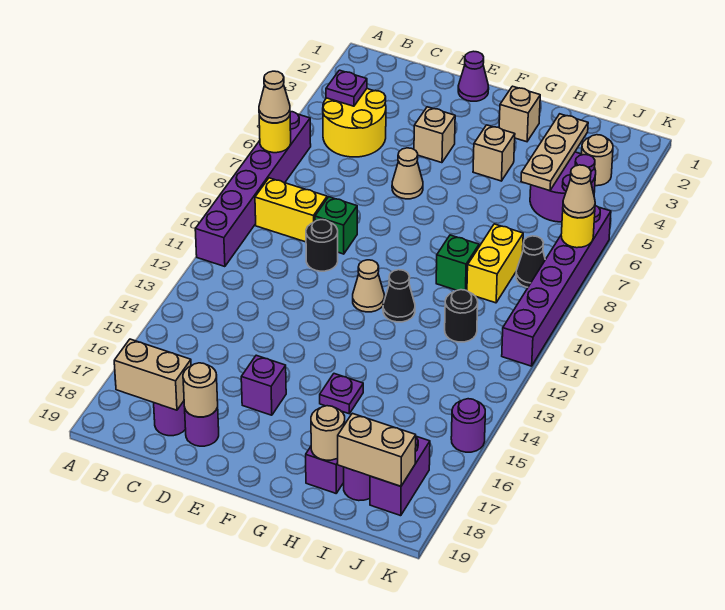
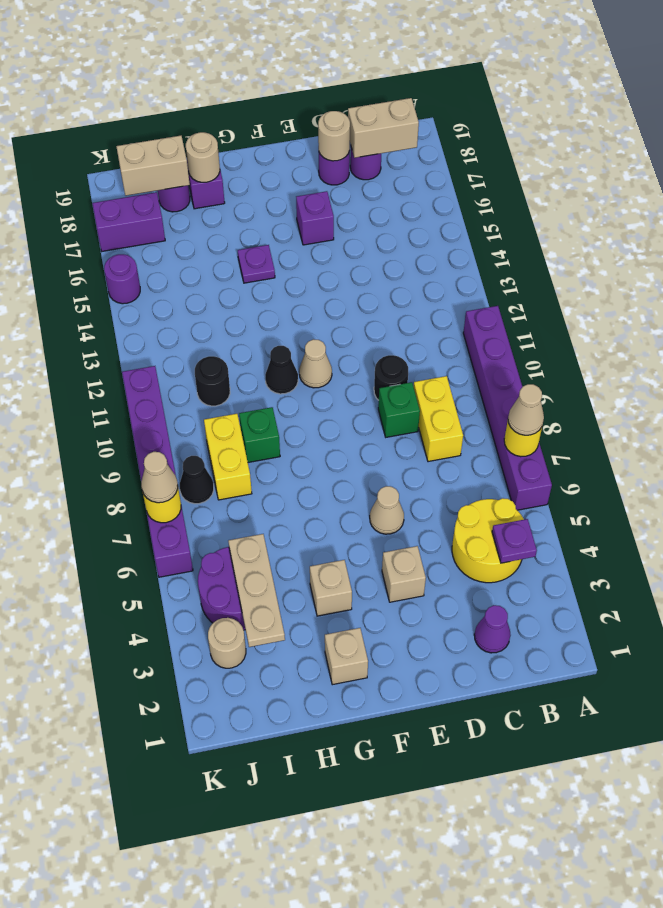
yellow 1x2 brick [255,178,327,242] -> yellow 1x2 brick turned to [414,376,463,462]
purple 1x1 cone [458,51,489,101] -> purple 1x1 cone moved to [474,605,511,653]
purple 1x2 brick [370,436,430,516] -> purple 1x2 brick turned to [92,192,165,251]

